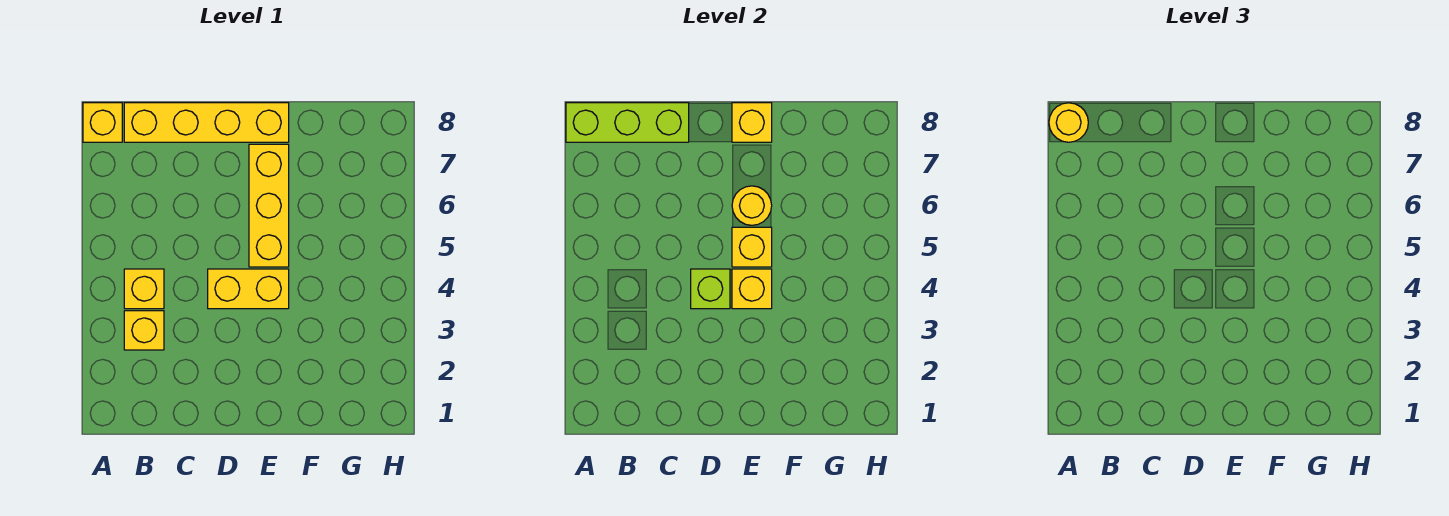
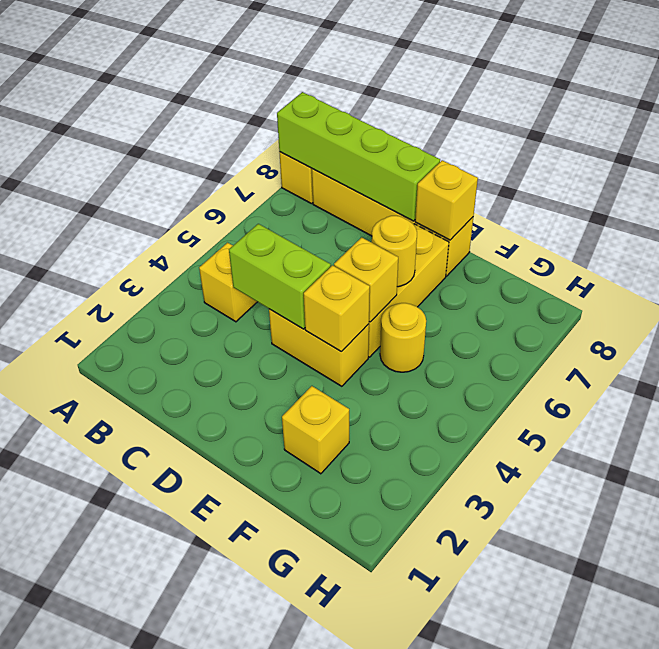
lime 1x3 brick [566,103,689,142] -> lime 1x4 brick [277,92,440,221]
yellow 1x1 round brick [1049,103,1088,142] -> yellow 1x1 round brick moved to [380,303,426,372]
yellow 1x1 brick [124,311,164,350] -> yellow 1x1 brick moved to [282,386,349,474]
lime 1x1 brick [691,269,730,309] -> lime 1x2 brick [229,224,331,329]

